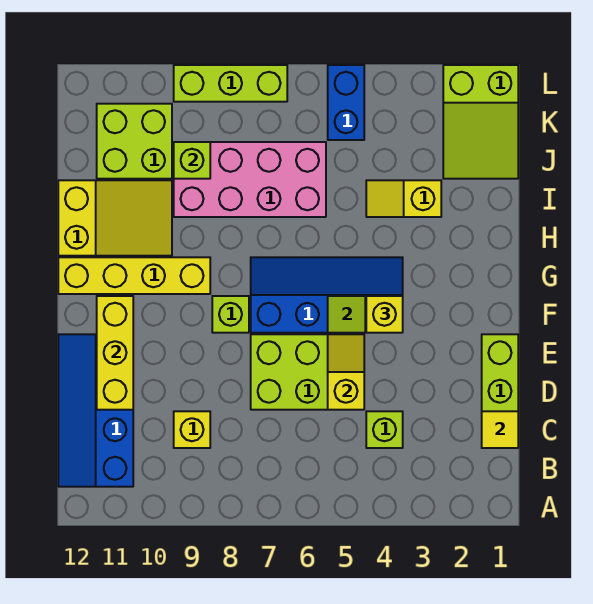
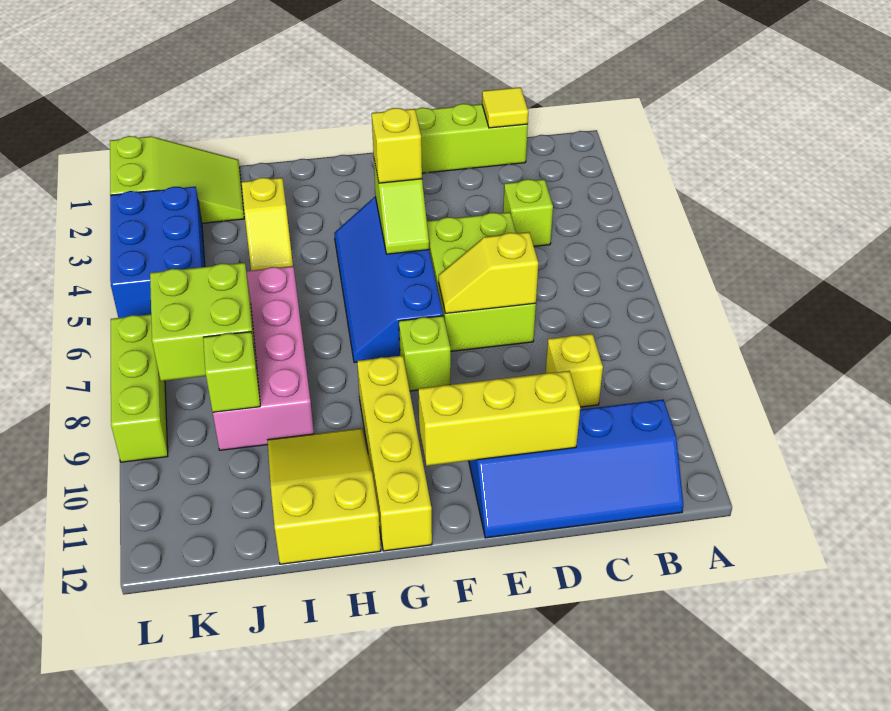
yellow 1x2 slope [328,334,364,410] -> yellow 1x2 slope moved to [439,232,538,313]
lime 2x2 brick [97,104,172,179] -> lime 2x2 brick moved to [150,263,257,381]
blue 1x2 brick [328,65,364,140] -> blue 2x3 brick [110,187,205,318]

